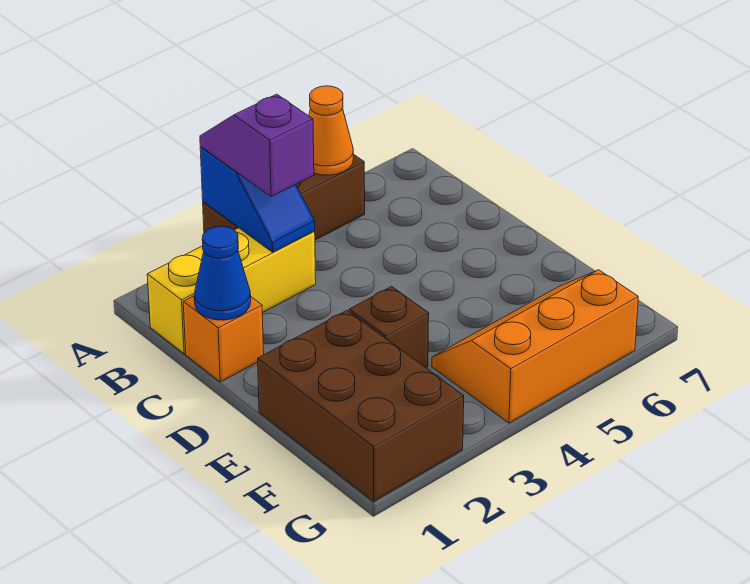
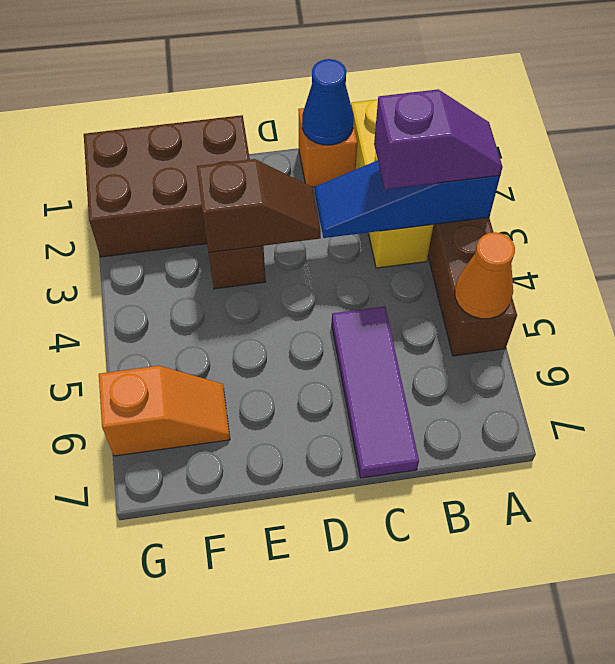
blue 1x2 slope [200,147,315,252] -> blue 1x3 slope [315,160,500,238]
none -> purple 1x3 tile [332,306,419,478]
none -> brown 1x2 slope [197,159,321,252]
orange 2x3 slope [432,270,638,423] -> orange 1x2 slope [99,366,230,456]

